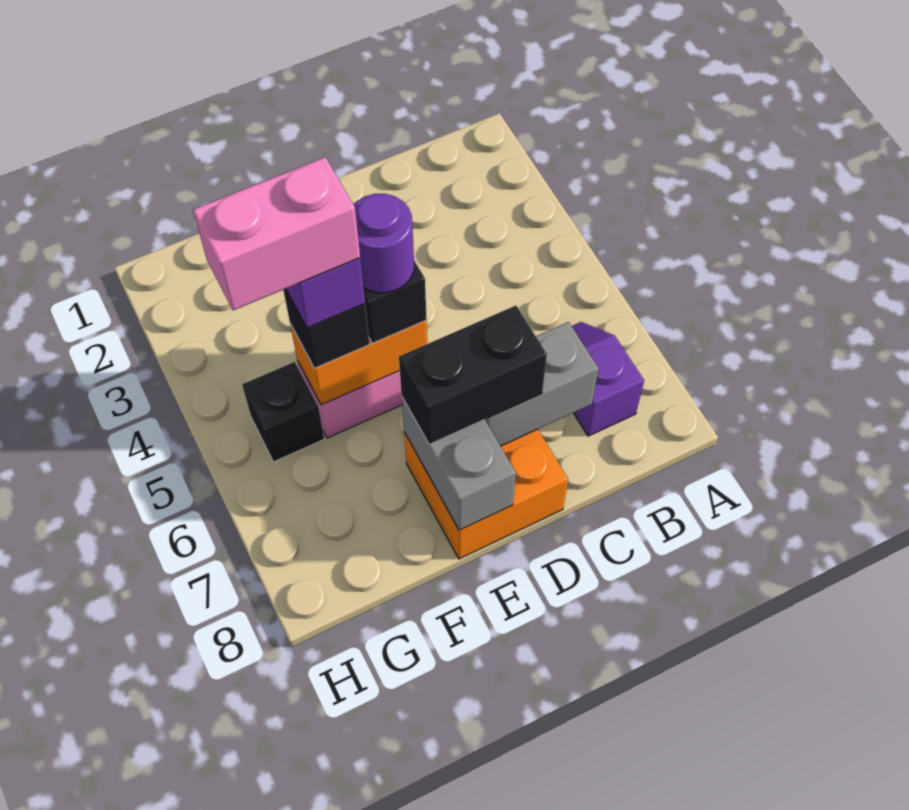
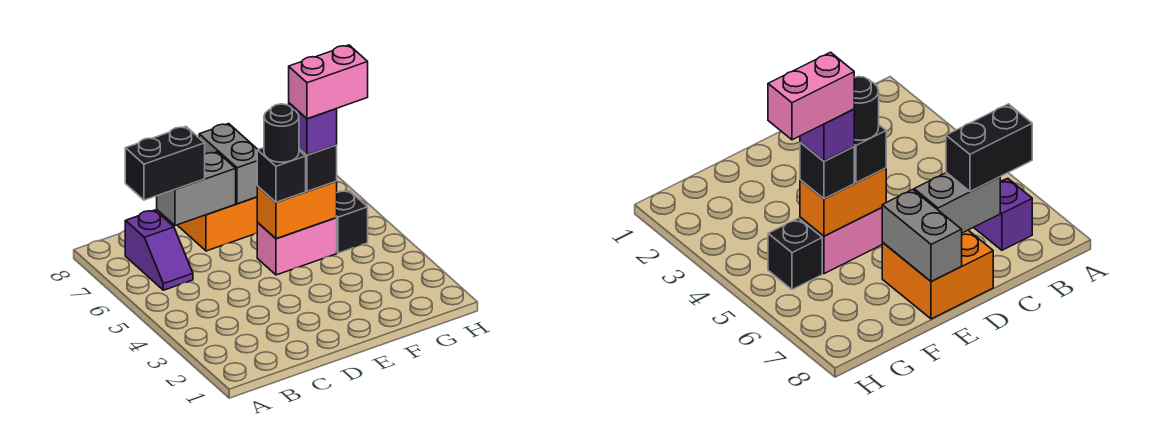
black 1x2 brick [399,306,547,444] -> black 1x2 brick moved to [125,127,205,200]
purple 1x1 round brick [354,194,414,293] -> black 1x1 round brick [264,104,299,162]

